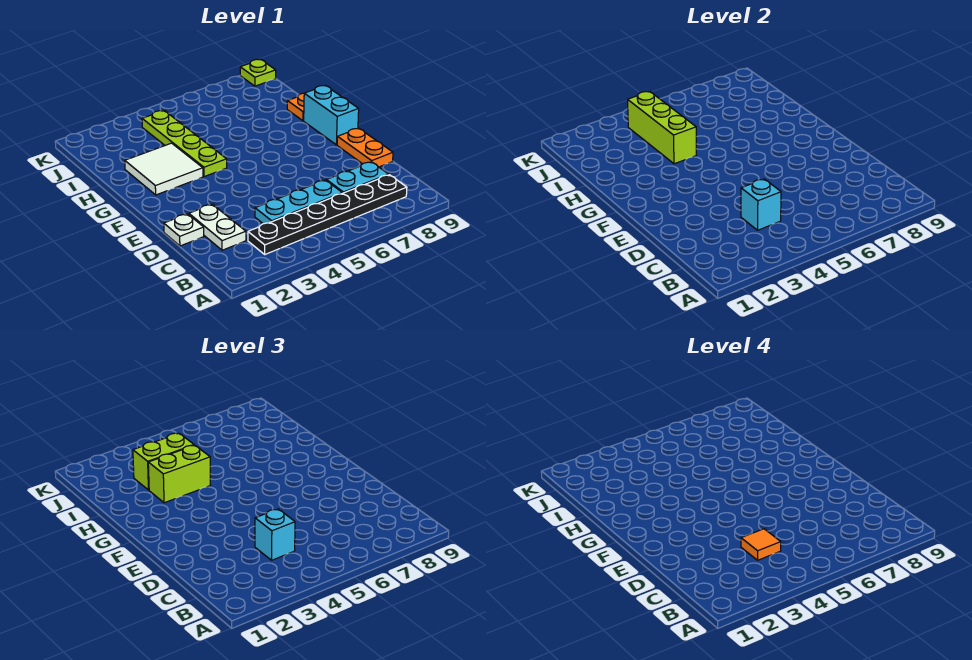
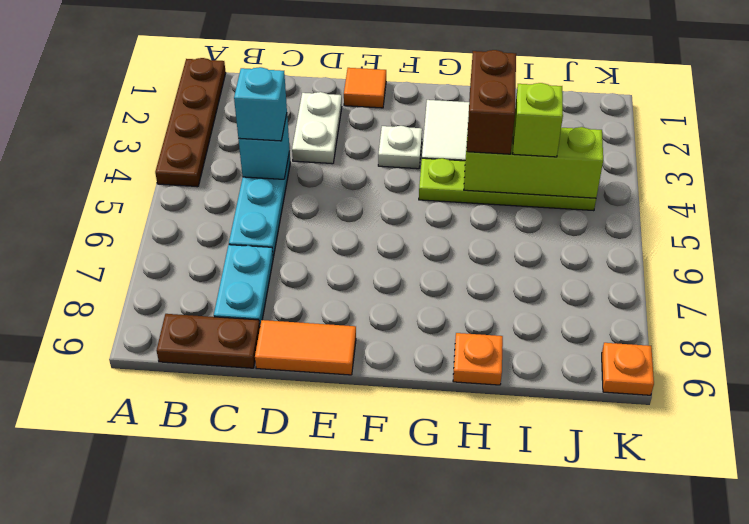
none -> brown 1x4 plate [155,58,226,187]
black 1x6 plate [248,175,407,254] -> none
none -> brown 1x2 plate [157,314,260,368]
white 1x2 plate [189,204,246,250] -> white 1x2 plate turned to [292,92,342,164]
orange 1x1 tile [741,529,781,560] -> orange 1x1 tile moved to [344,68,386,108]
white 1x1 plate [164,214,204,246] -> white 1x1 plate moved to [378,126,422,169]
orange 1x2 plate [337,128,393,167] -> orange 1x2 tile [255,320,356,375]
cyan 1x2 brick [304,86,359,145] -> none
lime 1x2 brick [148,445,210,503] -> brown 1x2 brick [467,50,516,154]
lime 1x2 brick [133,433,194,490] -> lime 1x1 brick [513,83,563,157]
lime 1x1 plate [240,59,276,86] -> orange 1x1 plate [602,343,654,395]

